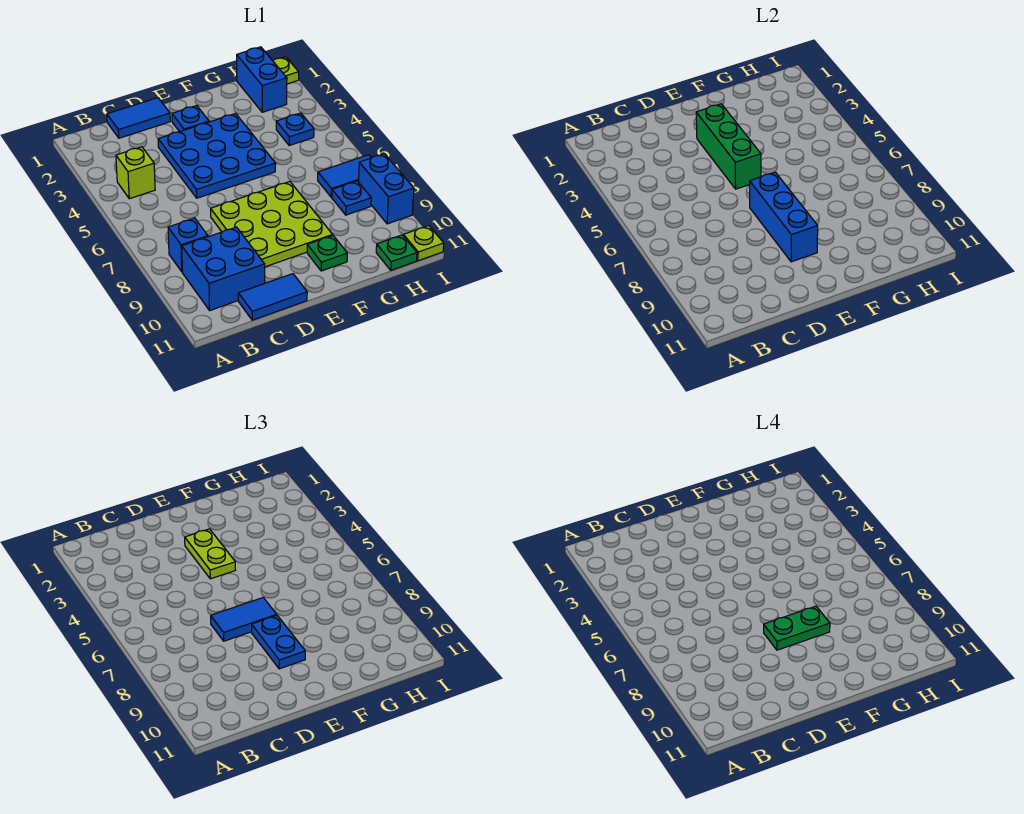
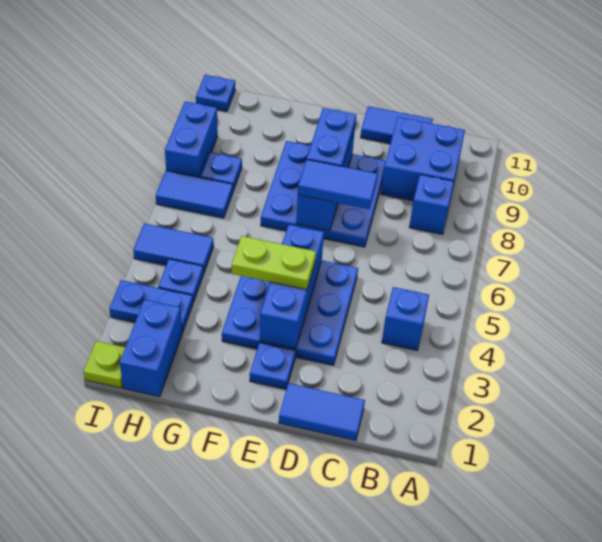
lime 1x1 brick [116,147,155,199] -> blue 1x1 brick [382,287,429,351]
lime 3x3 plate [211,182,333,267] -> blue 3x3 plate [261,141,386,247]
green 1x3 brick [696,104,761,189] -> blue 1x3 brick [260,225,324,349]
lime 1x2 plate [185,529,235,579] -> lime 1x2 plate turned to [232,236,316,290]
green 1x2 plate [764,606,830,650] -> none
green 1x1 plate [307,236,347,271] -> none
none -> blue 1x2 plate [109,280,193,333]
none -> blue 1x2 tile [133,223,214,273]
green 1x1 plate [376,235,417,270] -> none
lime 1x1 plate [403,226,444,261] -> blue 1x1 plate [196,75,235,112]

